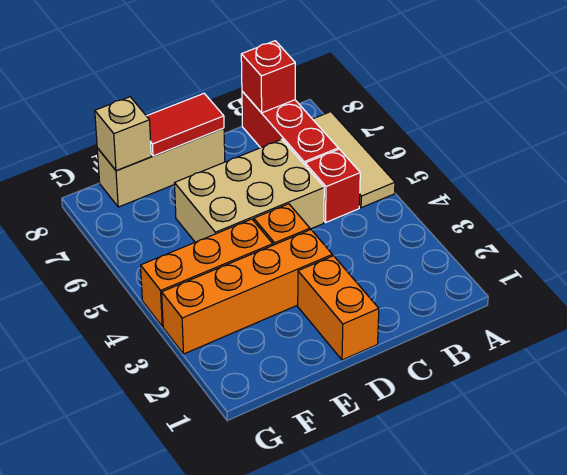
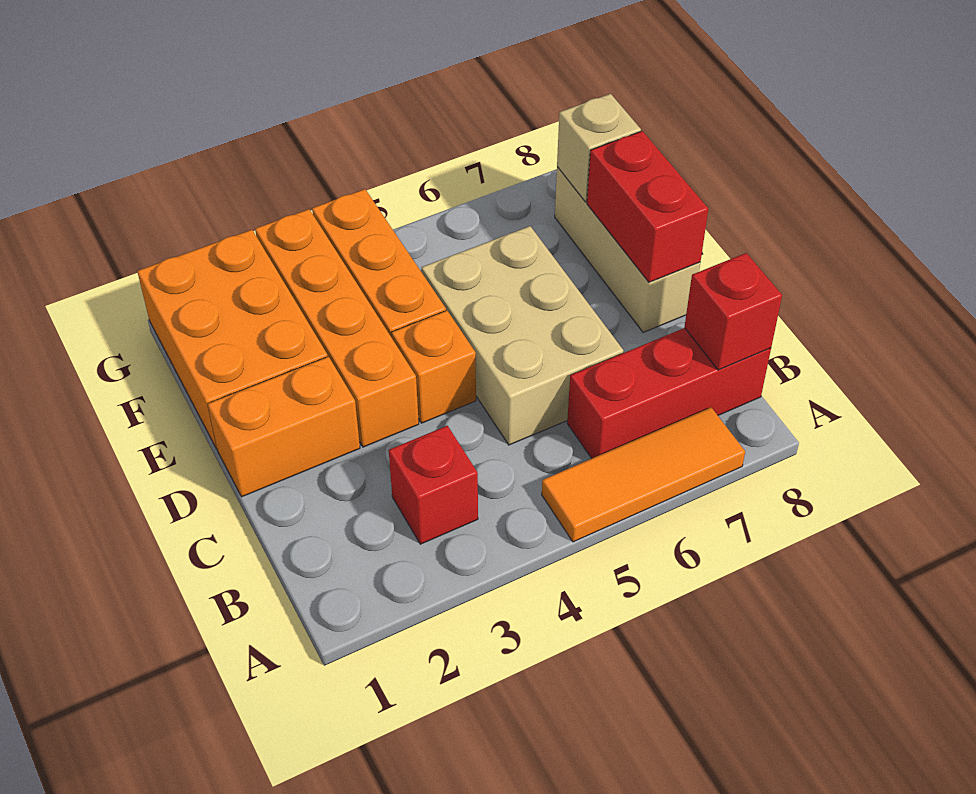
tan 1x3 tile [313,112,395,208] -> orange 1x3 tile [542,407,745,542]
red 1x1 brick [305,149,360,222] -> red 1x1 brick moved to [389,426,478,544]
red 1x2 tile [147,94,224,156] -> red 1x2 brick [587,131,708,282]
none -> orange 2x3 brick [137,230,328,449]

